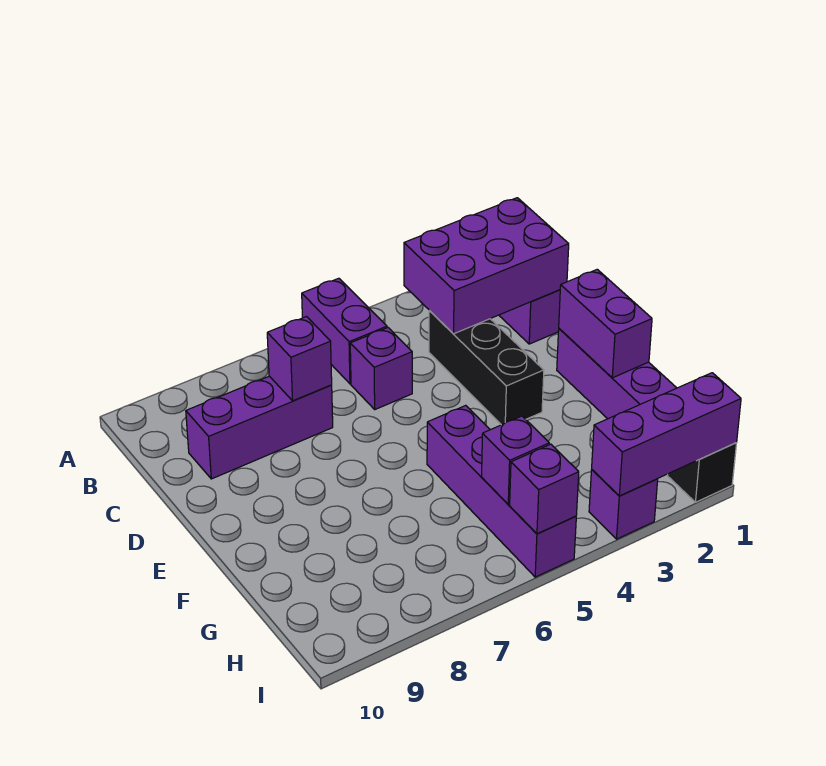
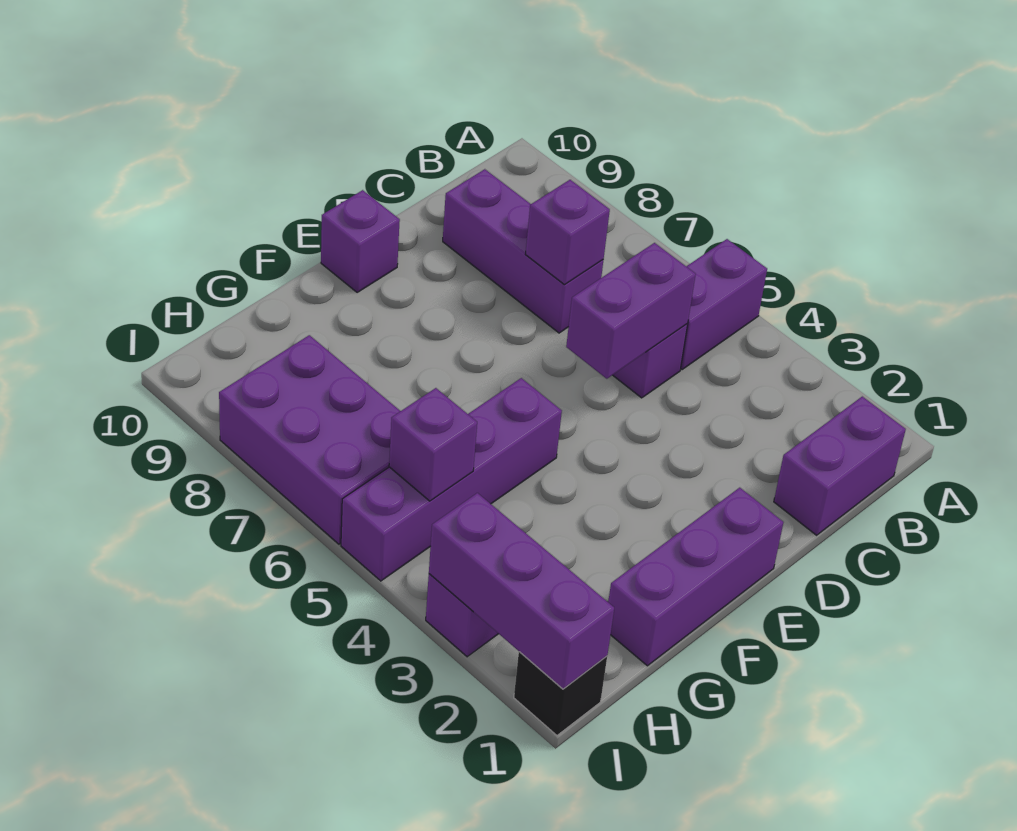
purple 2x3 brick [404,198,569,334] -> purple 2x3 brick moved to [219,335,400,544]
black 1x3 brick [429,310,544,425] -> none
purple 1x2 brick [559,269,652,378] -> purple 1x2 brick moved to [566,243,696,379]
purple 1x1 brick [510,444,579,534] -> purple 1x1 brick moved to [321,190,400,292]

